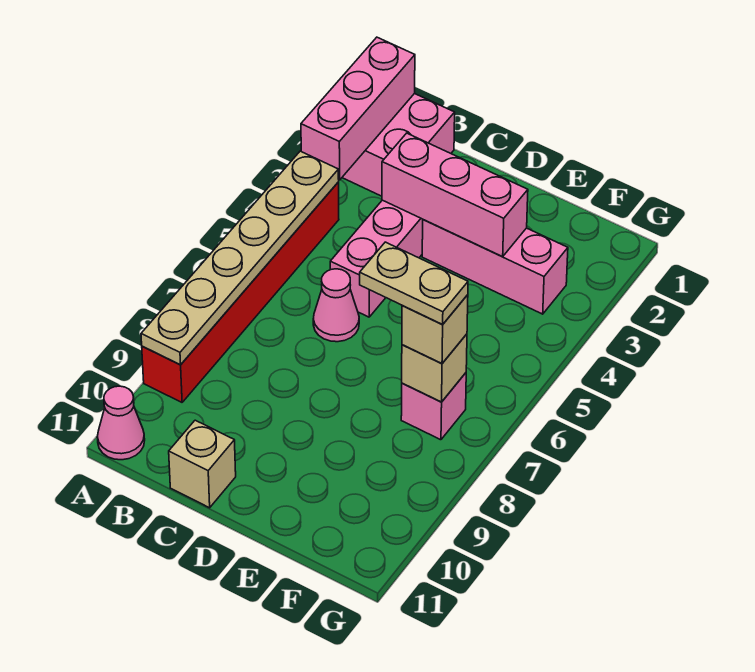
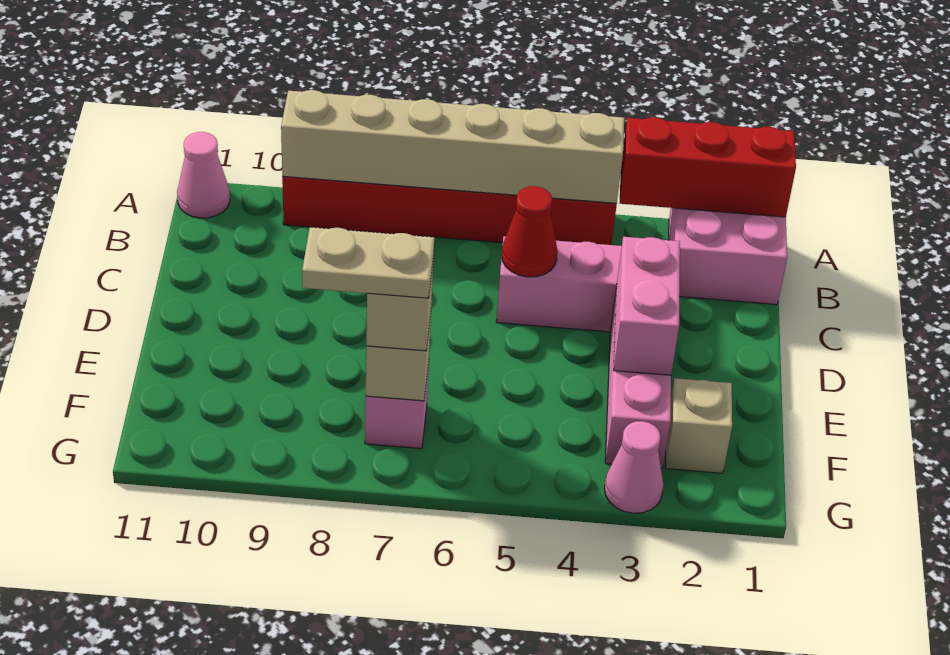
pink 1x3 brick [301,37,415,180] -> red 1x3 brick [620,117,796,217]
tan 1x6 plate [141,151,339,365] -> tan 1x6 brick [281,90,624,203]
pink 1x3 brick [382,133,528,257] -> pink 1x2 brick [614,237,680,375]
none -> red 1x1 cone [502,186,557,277]
pink 1x1 cone [313,269,359,342] -> pink 1x1 cone moved to [604,421,664,513]
tan 1x1 brick [169,420,236,508] -> tan 1x1 brick moved to [666,378,732,473]
tan 1x2 plate [360,242,468,324] -> tan 1x2 plate turned to [302,227,434,298]

